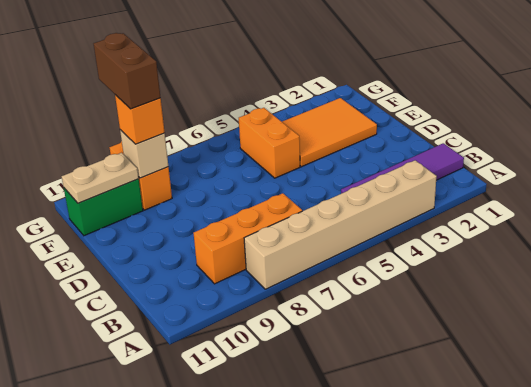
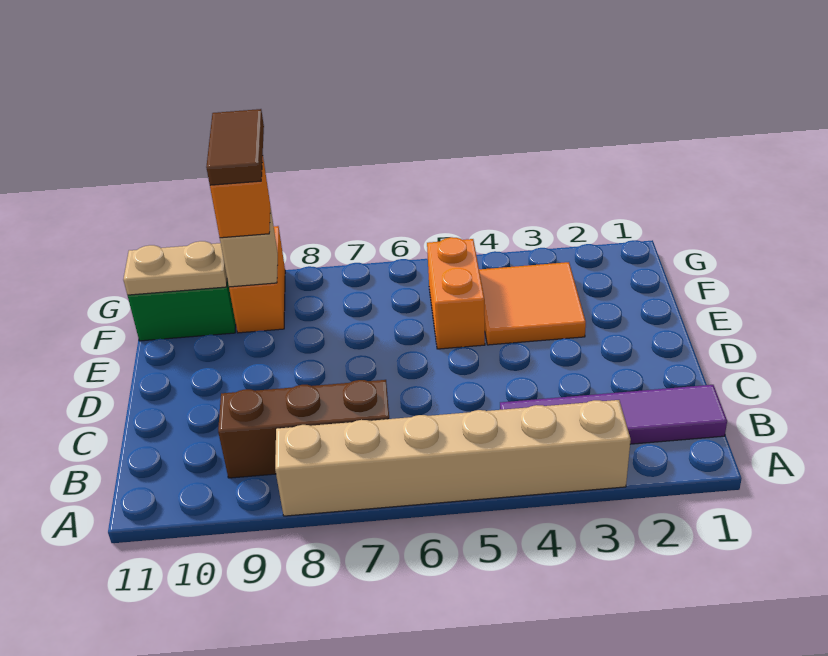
orange 1x3 brick [194,193,302,284] -> brown 1x3 brick [218,380,389,478]
orange 2x3 tile [282,98,377,167] -> orange 2x2 tile [479,262,586,345]
brown 1x2 brick [94,33,161,109] -> brown 1x2 tile [206,109,264,185]

